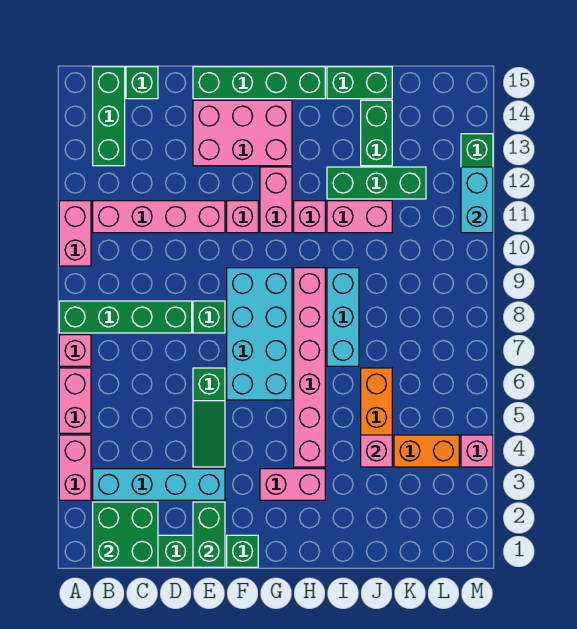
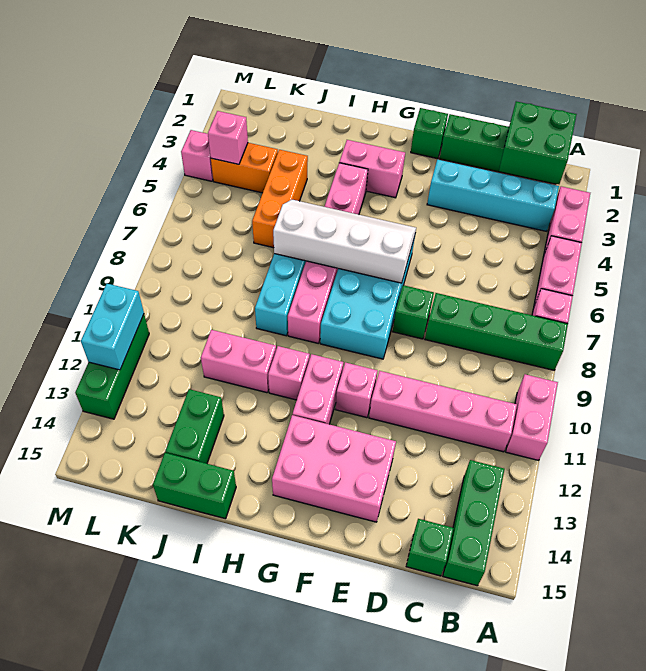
green 1x2 brick [193,502,225,567] -> none
green 1x3 slope [193,368,225,467] -> none
green 1x4 brick [193,67,325,99] -> none
none -> white 2x4 slope [273,200,416,283]
green 1x3 brick [327,167,426,199] -> none
pink 1x1 brick [361,435,392,467] -> pink 1x1 brick moved to [208,111,248,164]

